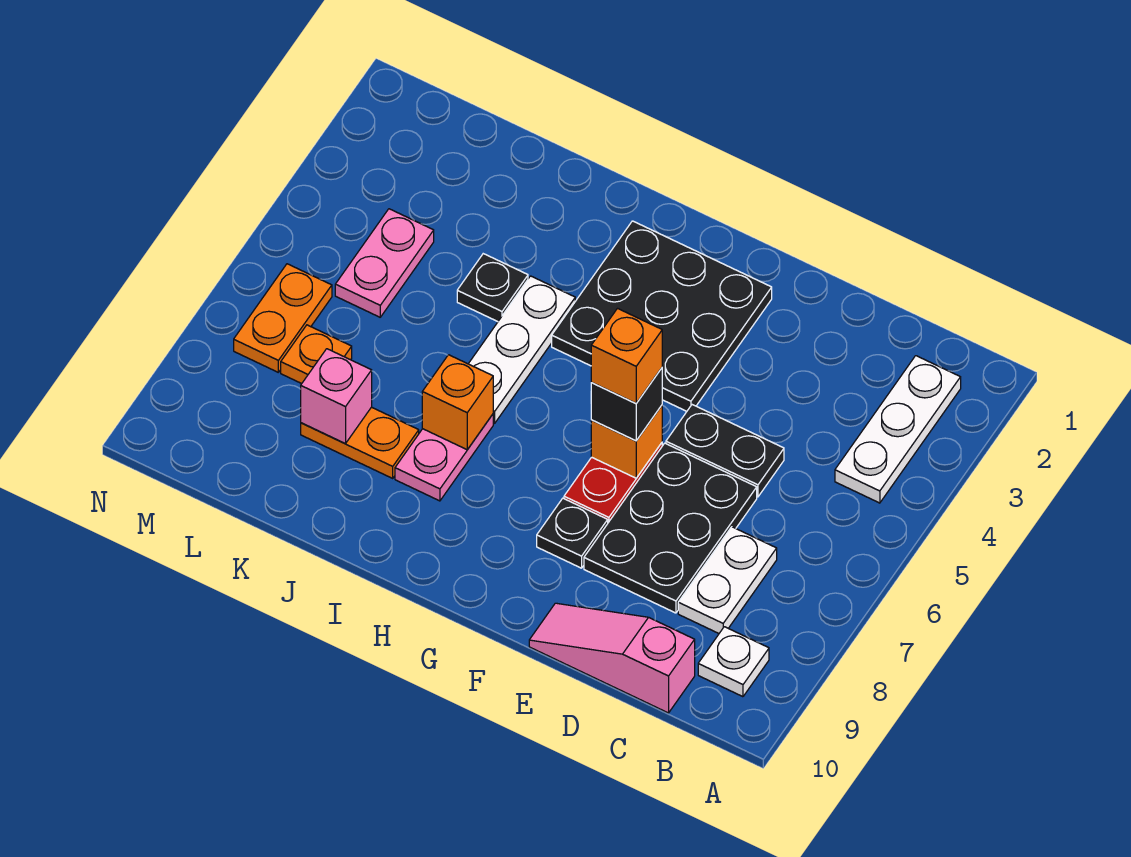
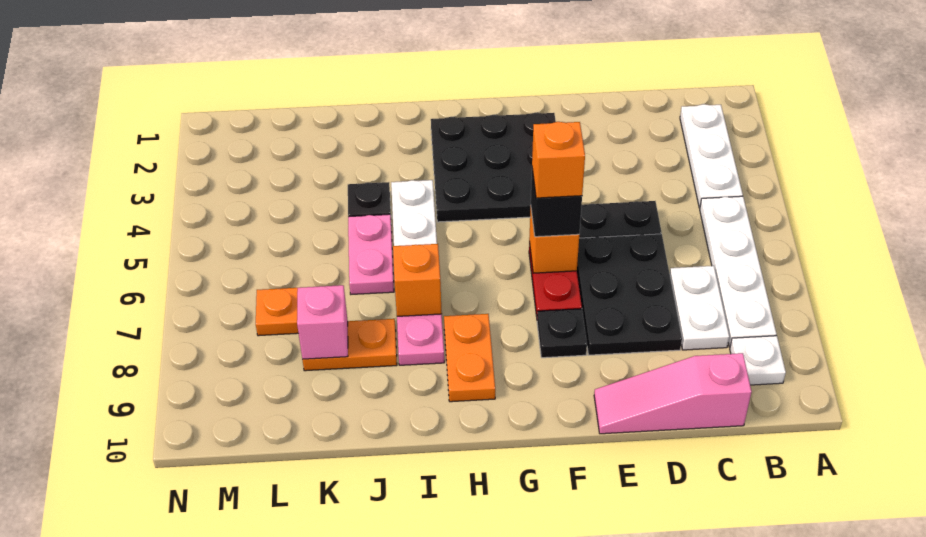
none -> white 1x4 plate [700,196,776,347]
pink 1x2 plate [335,209,434,317] -> pink 1x2 plate moved to [348,214,394,294]
orange 1x2 plate [234,264,332,372] -> orange 1x2 plate moved to [444,314,495,402]

